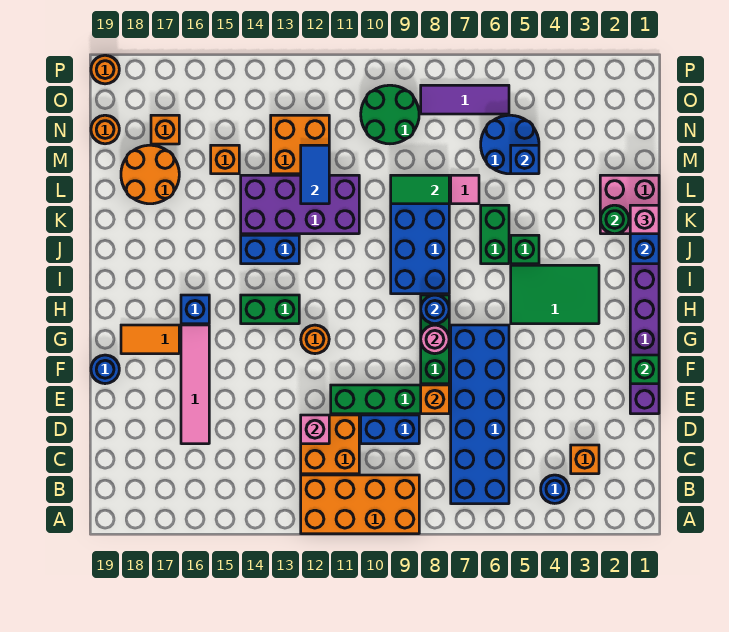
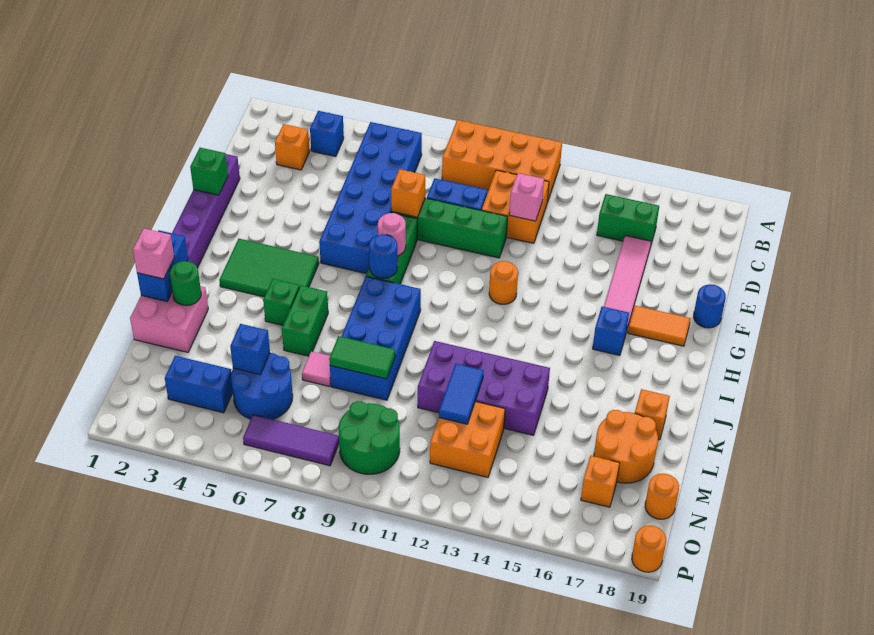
blue 1x1 round brick [541,475,569,503] -> blue 1x1 brick [310,111,344,157]
green 1x2 brick [241,295,299,324] -> green 1x2 brick moved to [597,194,659,244]
blue 1x2 brick [241,235,299,264] -> blue 1x2 brick moved to [165,356,233,413]
orange 1x1 brick [211,145,239,174] -> orange 1x1 brick moved to [635,389,670,440]

